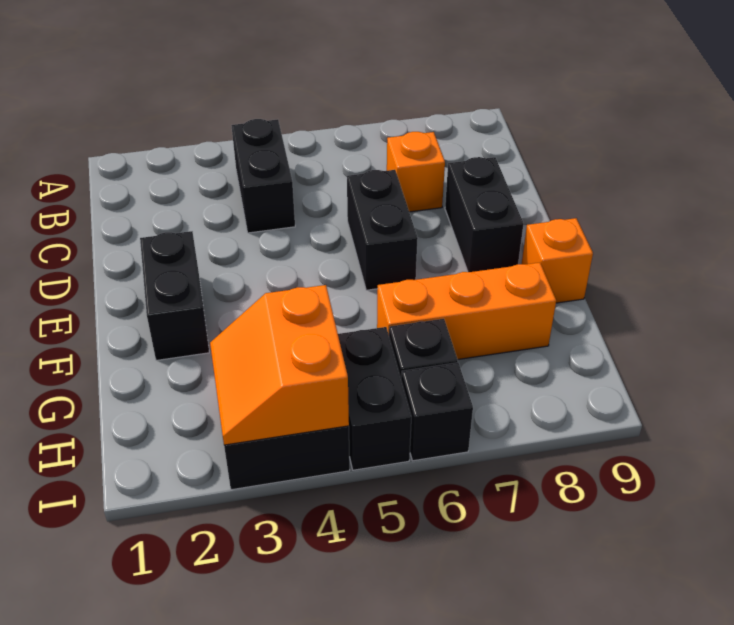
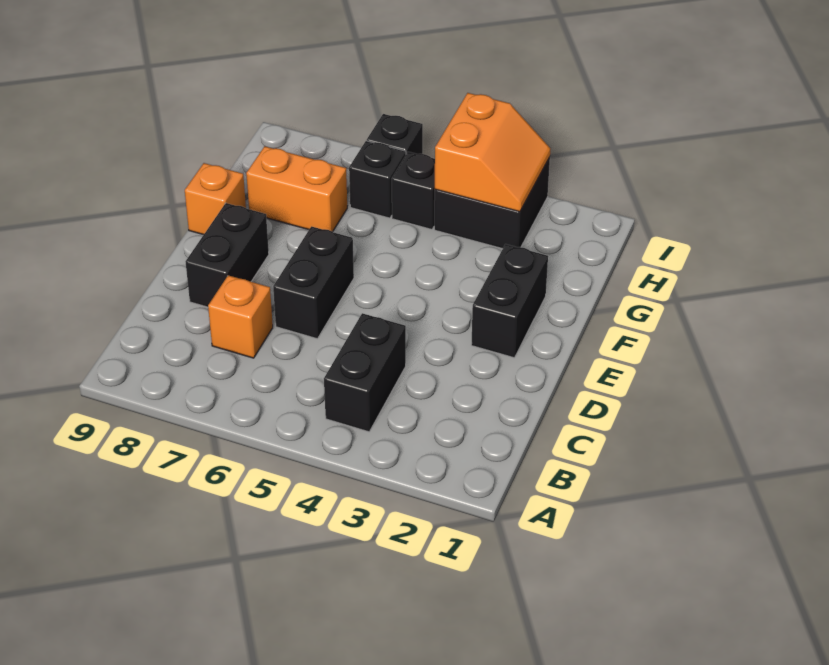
orange 1x3 brick [377,263,556,359] -> orange 1x2 brick [246,146,347,232]
black 1x2 brick [338,327,411,470] -> black 1x1 brick [392,152,435,229]

